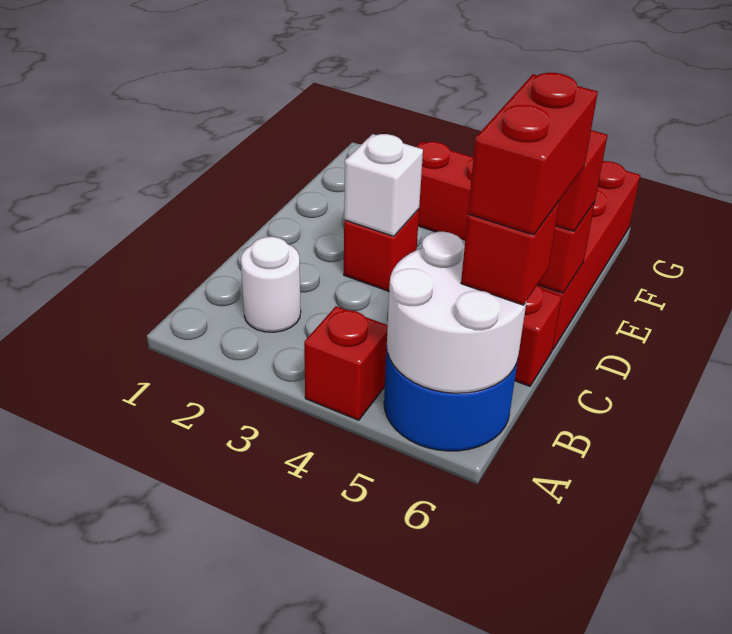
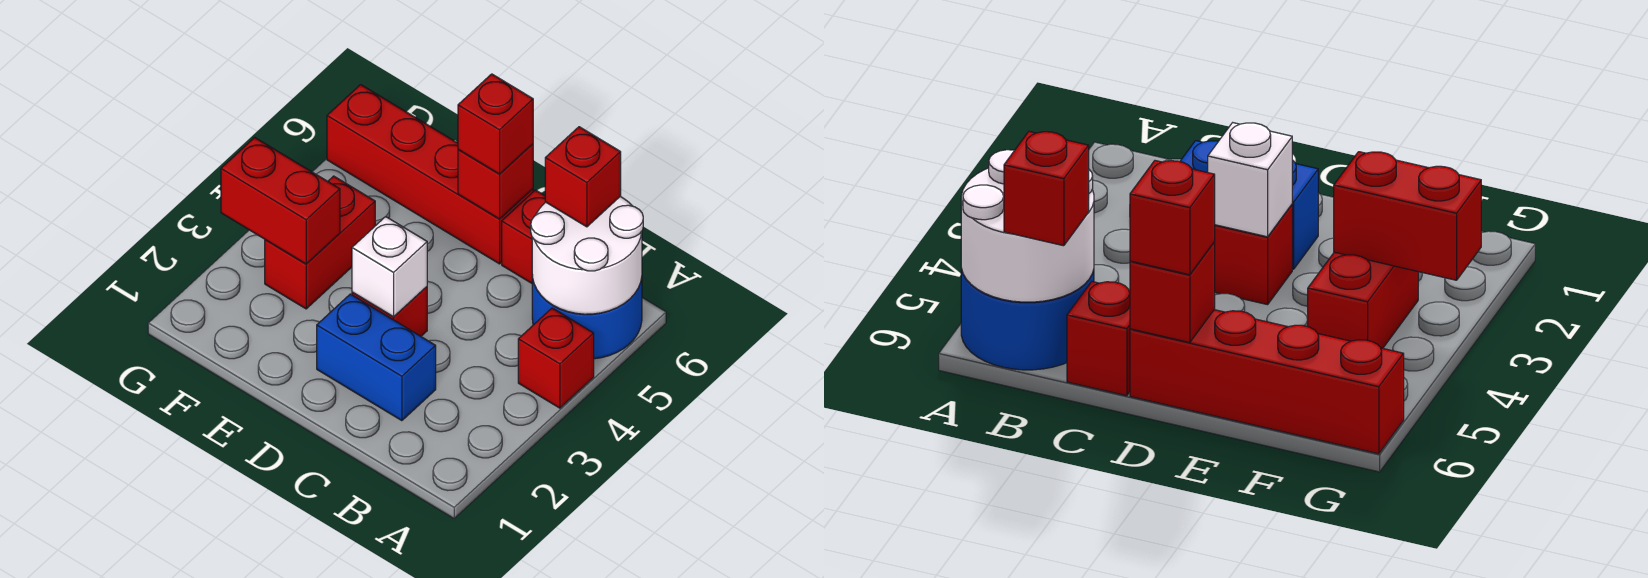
white 1x1 round brick [241,237,301,332] -> none
red 1x2 brick [468,73,598,235] -> red 1x2 brick moved to [221,137,340,264]
none -> blue 1x2 brick [317,294,436,421]

